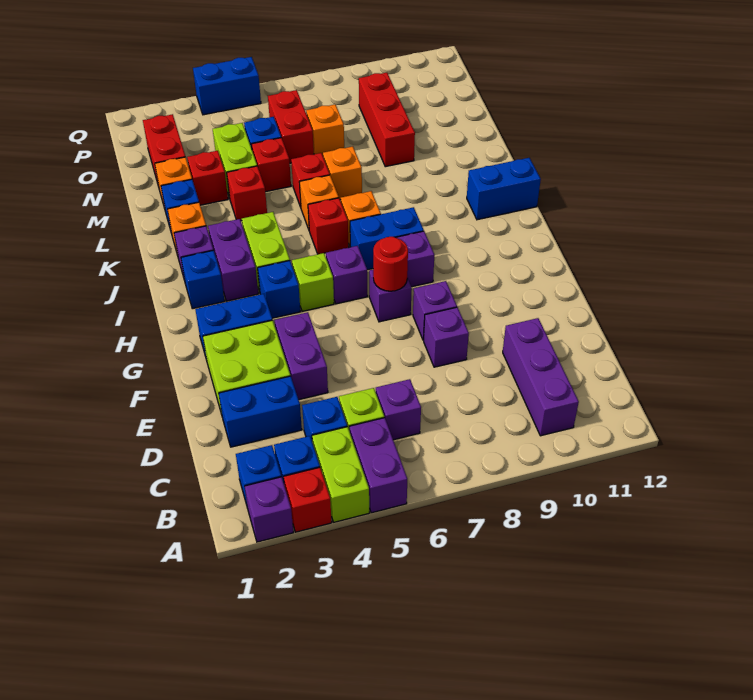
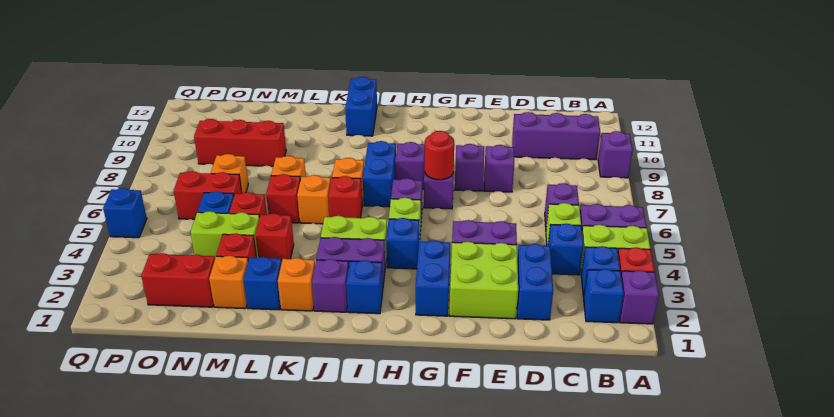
none -> purple 1x1 brick [598,131,633,178]
blue 1x2 brick [193,57,261,115] -> blue 1x1 brick [103,188,147,238]

